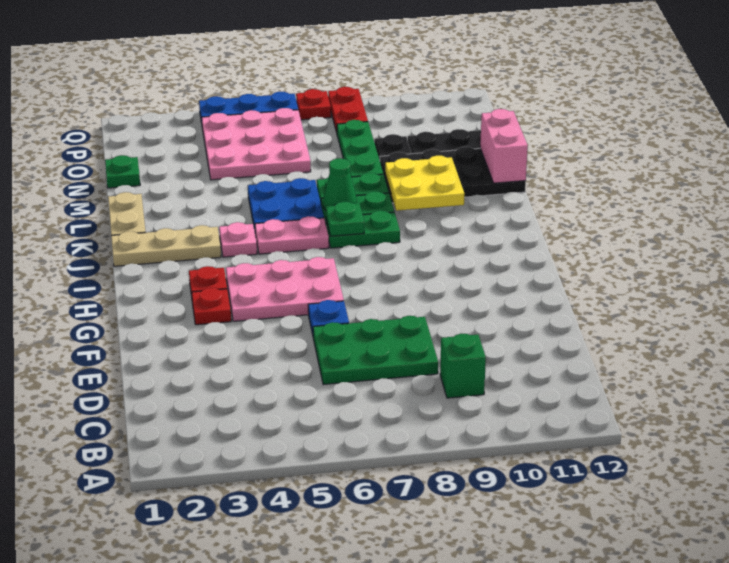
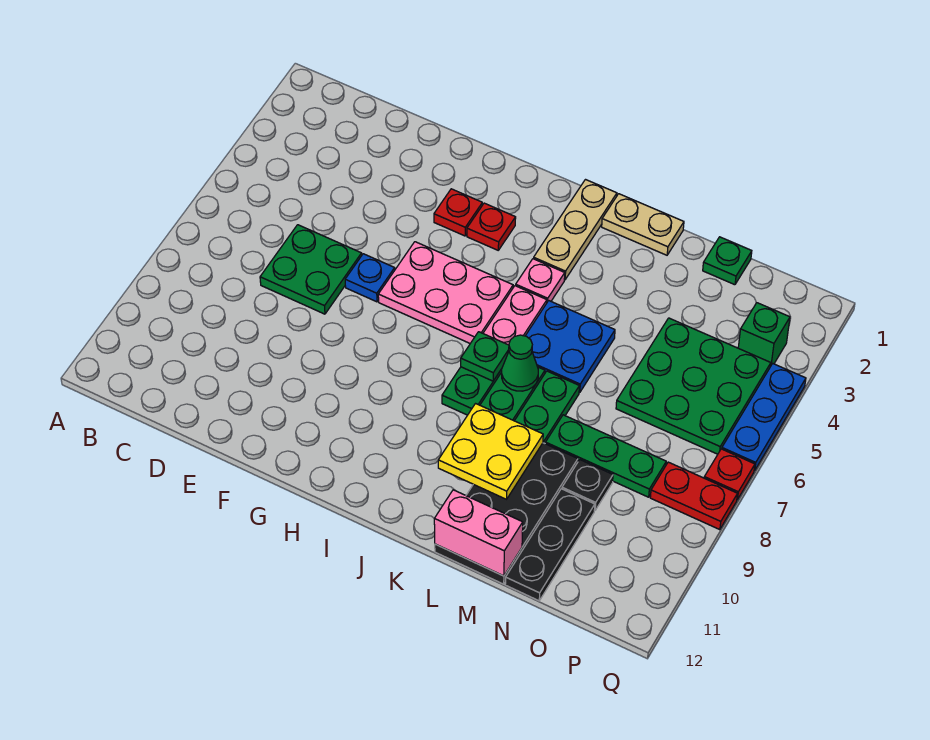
green 1x1 brick [440,334,486,398] -> green 1x1 brick moved to [738,303,790,367]
green 2x3 plate [313,316,438,385] -> green 2x2 plate [260,225,362,314]
pink 2x3 plate [226,257,344,321] -> pink 2x3 plate turned to [378,242,513,343]
pink 3x3 plate [202,108,311,180] -> green 3x3 plate [616,318,771,454]

